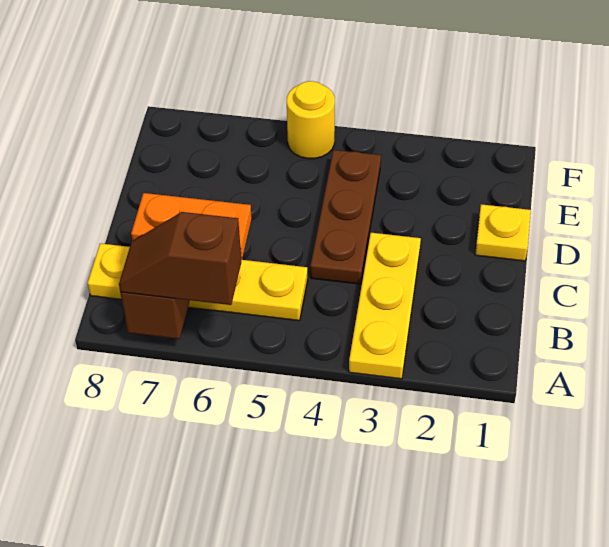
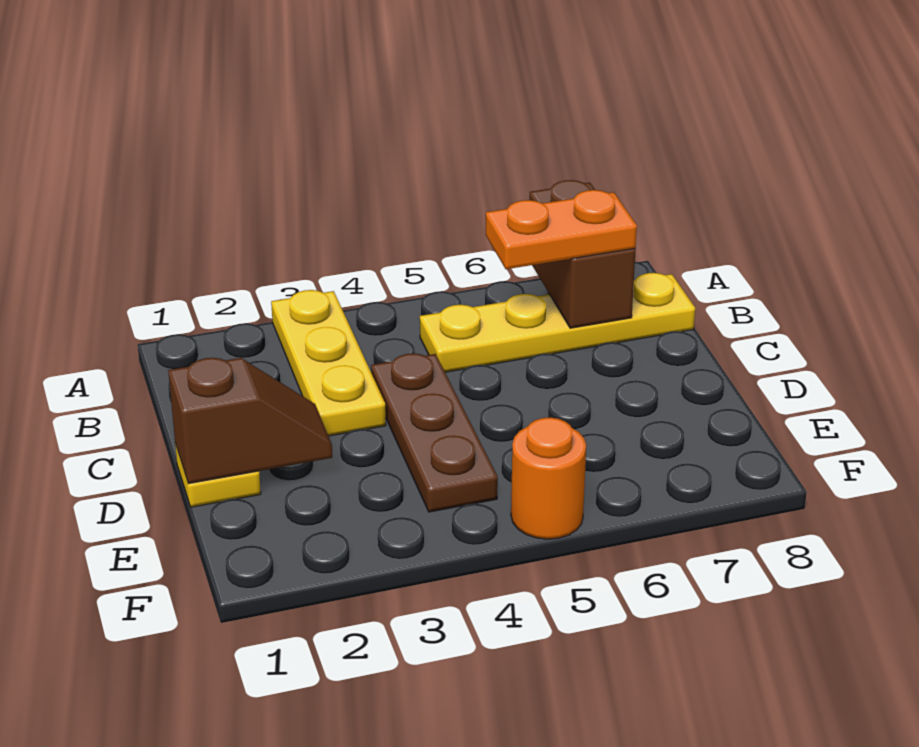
brown 1x2 slope [119,212,241,305] -> brown 1x2 slope moved to [168,358,332,484]
yellow 1x1 round brick [287,81,335,159] -> orange 1x1 round brick [511,417,586,539]

